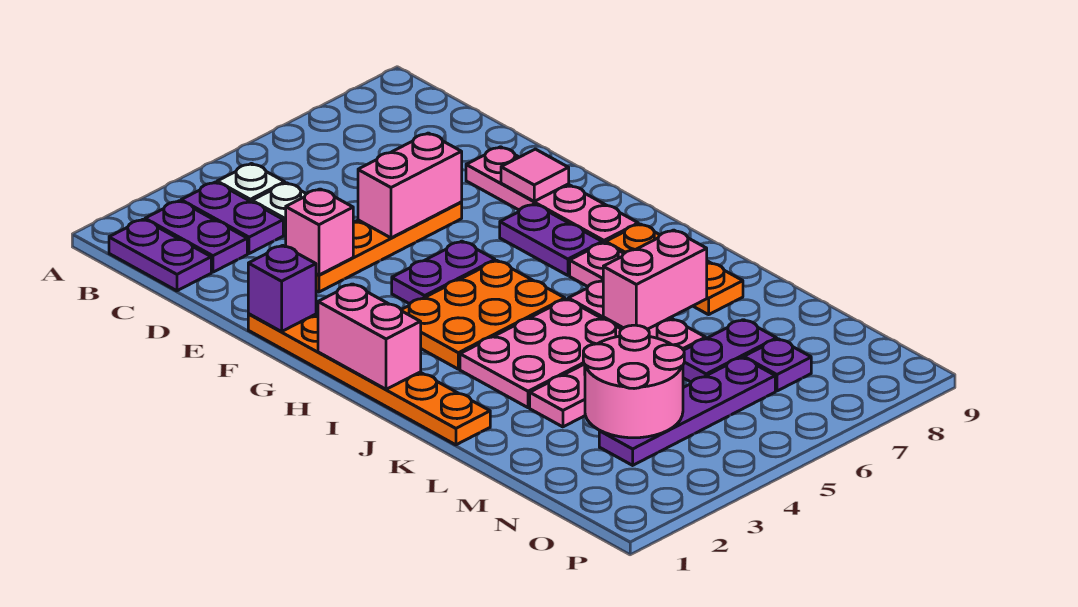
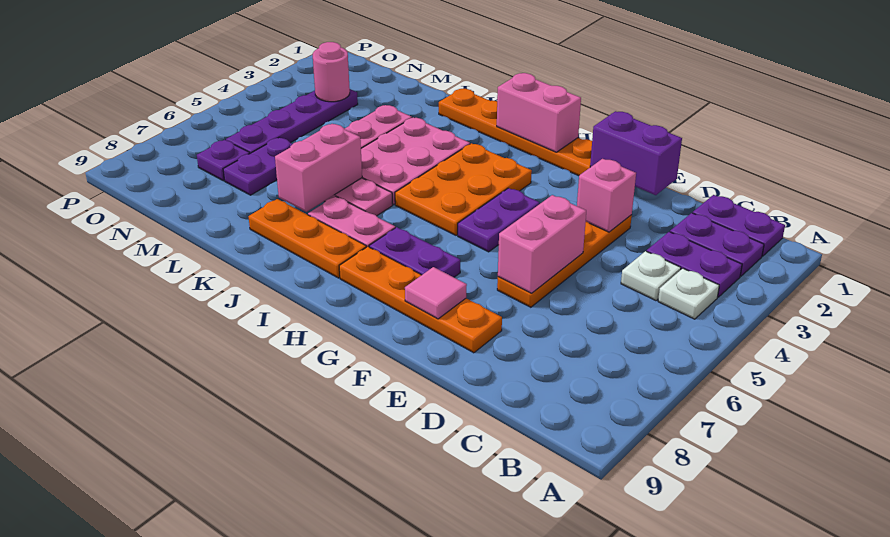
pink 1x4 plate [466,147,638,243] -> orange 1x4 plate [339,247,502,353]
purple 1x1 brick [248,245,316,332] -> purple 1x2 brick [590,111,682,195]
pink 2x2 round brick [583,325,684,438] -> pink 1x1 round brick [313,42,350,102]

